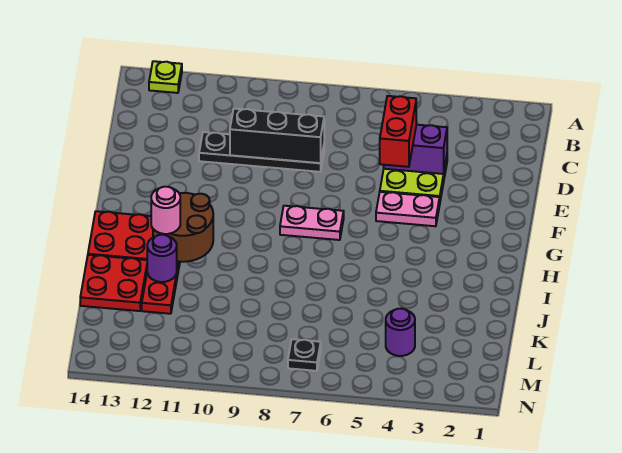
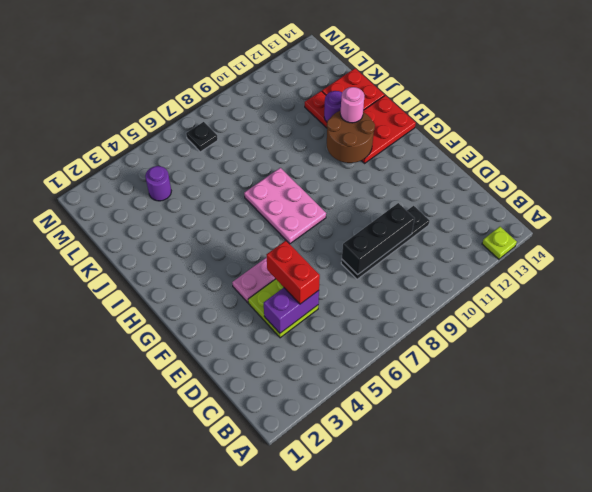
pink 1x2 plate [280,206,344,240] -> pink 2x3 plate [244,168,326,244]

